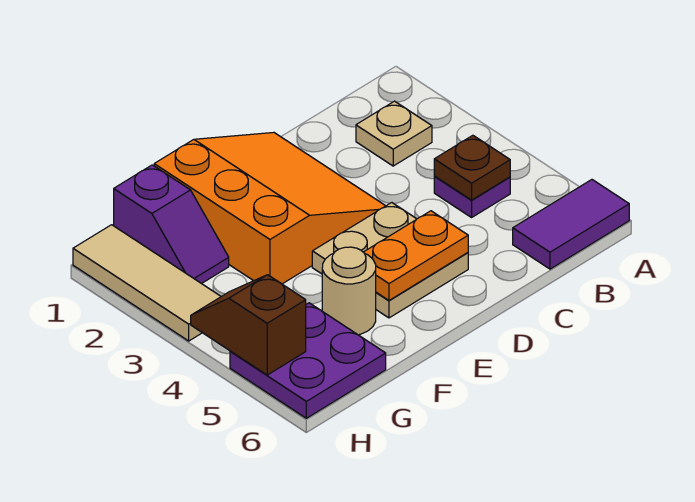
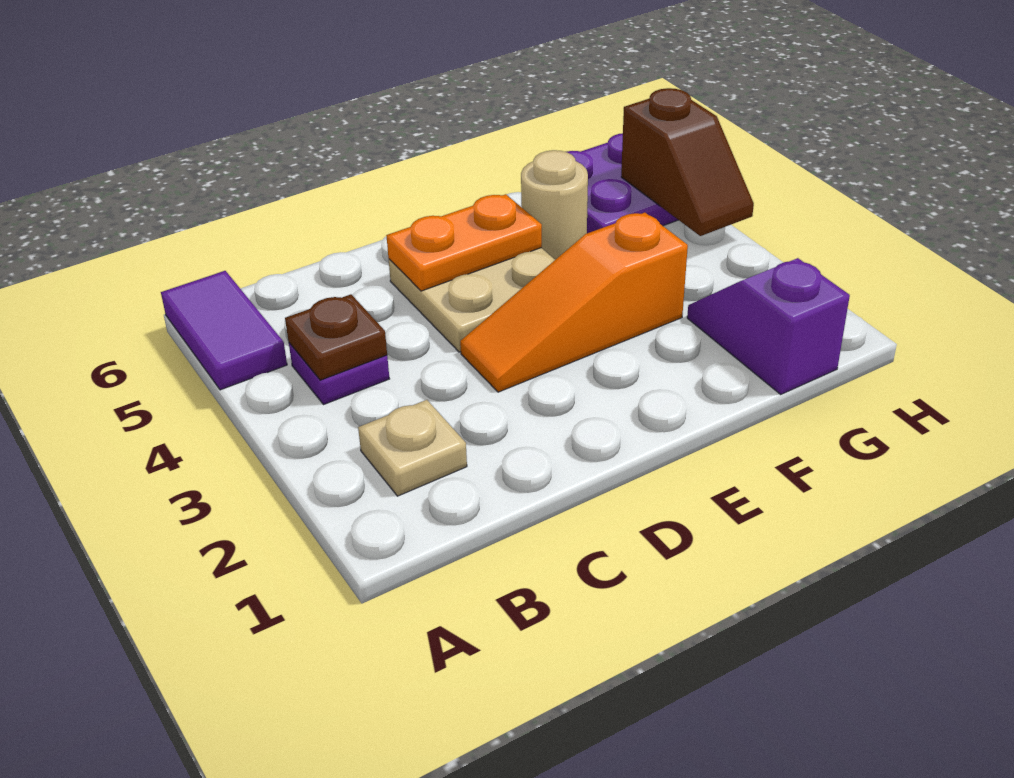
purple 1x2 tile [513,180,629,269] -> purple 1x2 tile turned to [161,271,287,390]
orange 3x3 slope [154,132,385,284] -> orange 1x3 slope [460,213,688,392]
tan 1x3 tile [73,225,221,341] -> none

